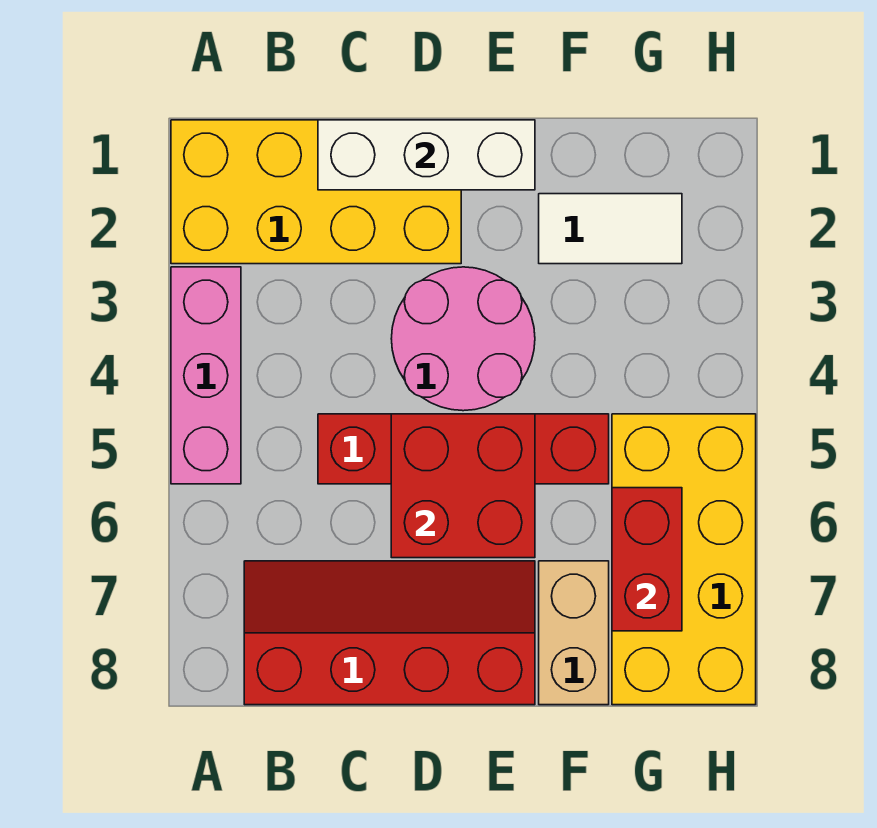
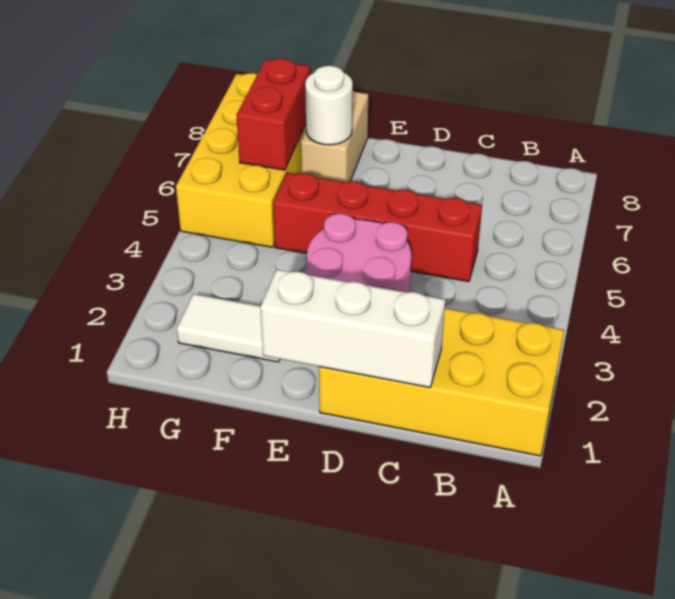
pink 1x3 brick [171,267,241,484] -> none
red 2x4 slope [244,561,535,705] -> none
red 2x2 brick [391,414,535,558] -> none
none -> white 1x1 round brick [305,66,353,145]

